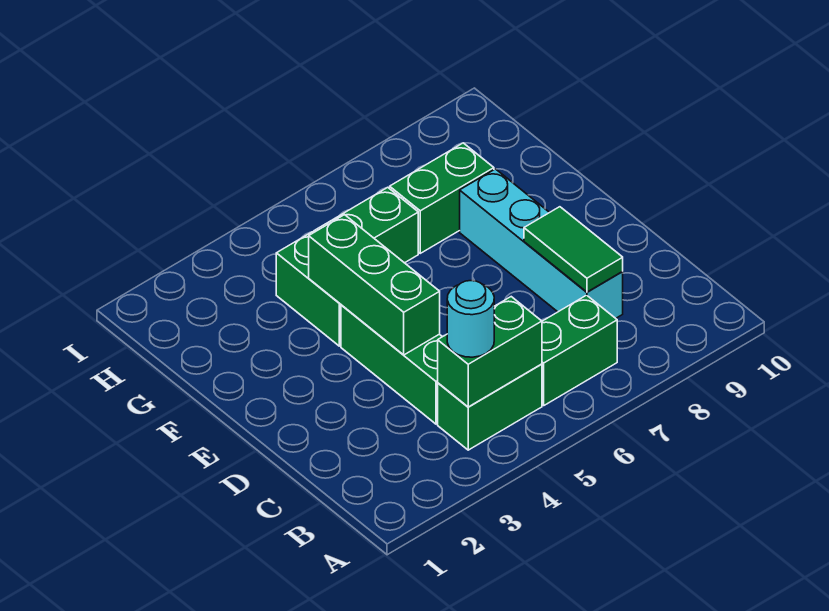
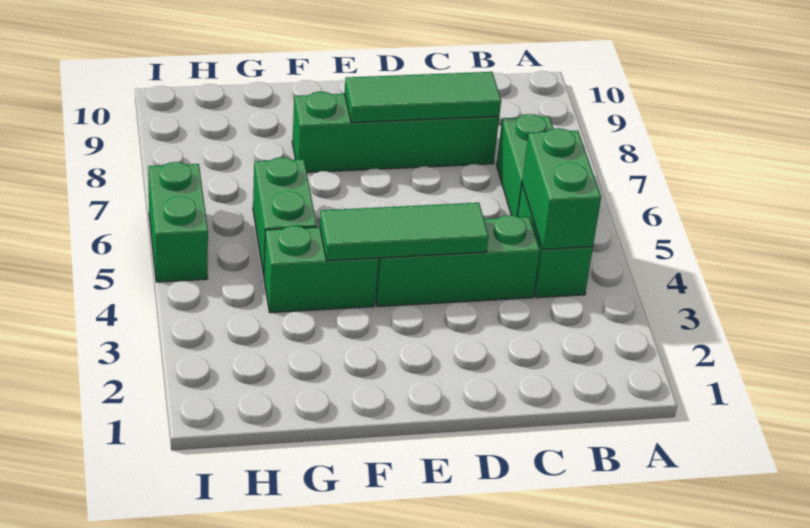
cyan 1x1 round brick [447,281,494,357] -> none
cyan 1x4 brick [460,169,623,318] -> green 1x4 brick [292,92,499,172]
green 1x2 tile [524,207,623,292] -> green 1x3 tile [345,72,501,123]
green 1x3 brick [309,215,440,355] -> green 1x3 tile [320,203,489,261]
green 1x2 brick [390,143,494,253] -> green 1x2 brick moved to [148,162,208,282]

